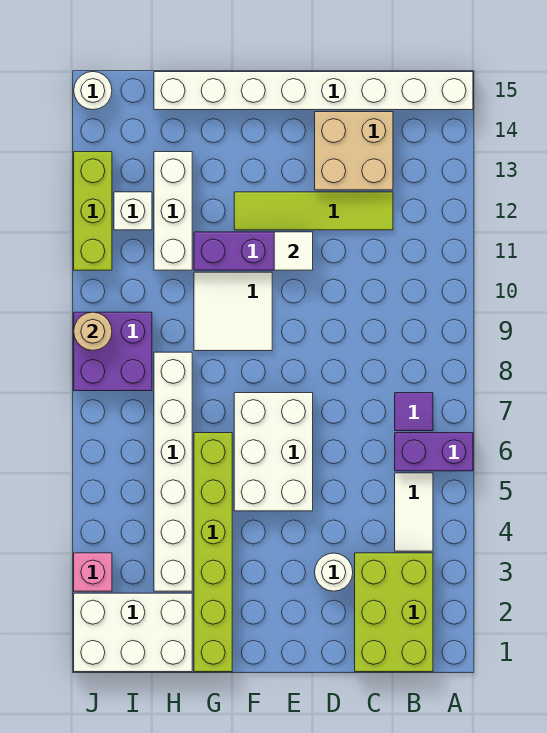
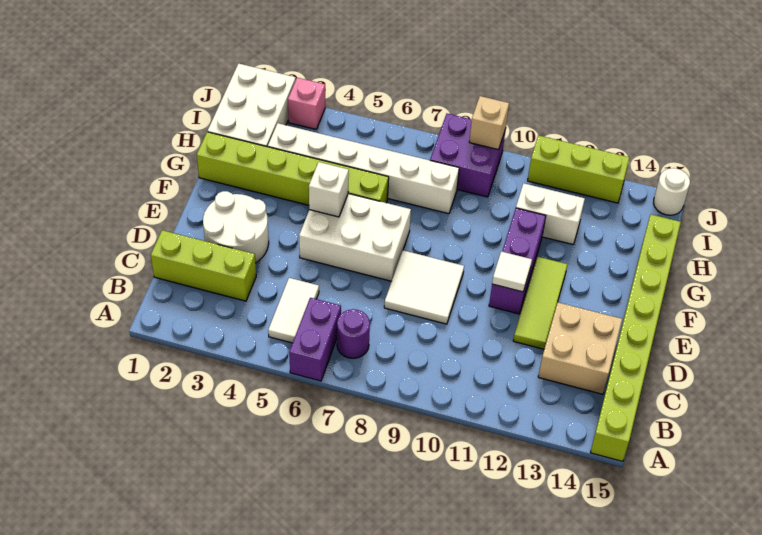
white 1x8 brick [154,72,473,110] -> lime 1x8 brick [590,215,681,461]
lime 2x3 brick [355,553,433,672] -> lime 1x3 brick [151,230,256,301]
white 1x2 tile [395,473,433,551] -> white 1x2 tile turned to [268,278,319,343]
purple 1x1 tile [395,393,433,431] -> purple 1x1 round brick [337,309,370,358]
lime 1x4 tile [234,192,393,230] -> lime 1x3 tile [513,257,568,349]
white 1x1 round brick [315,553,353,591] -> white 2x2 round brick [203,191,269,263]
white 2x2 tile [194,272,272,351] -> white 2x2 tile moved to [384,250,464,324]
white 1x3 brick [154,152,192,270] -> white 1x2 brick [516,183,585,244]
white 1x1 brick [114,192,152,230] -> white 1x1 brick moved to [309,162,349,217]
tan 1x1 round brick [74,312,112,350] -> tan 1x1 brick [469,96,509,150]

